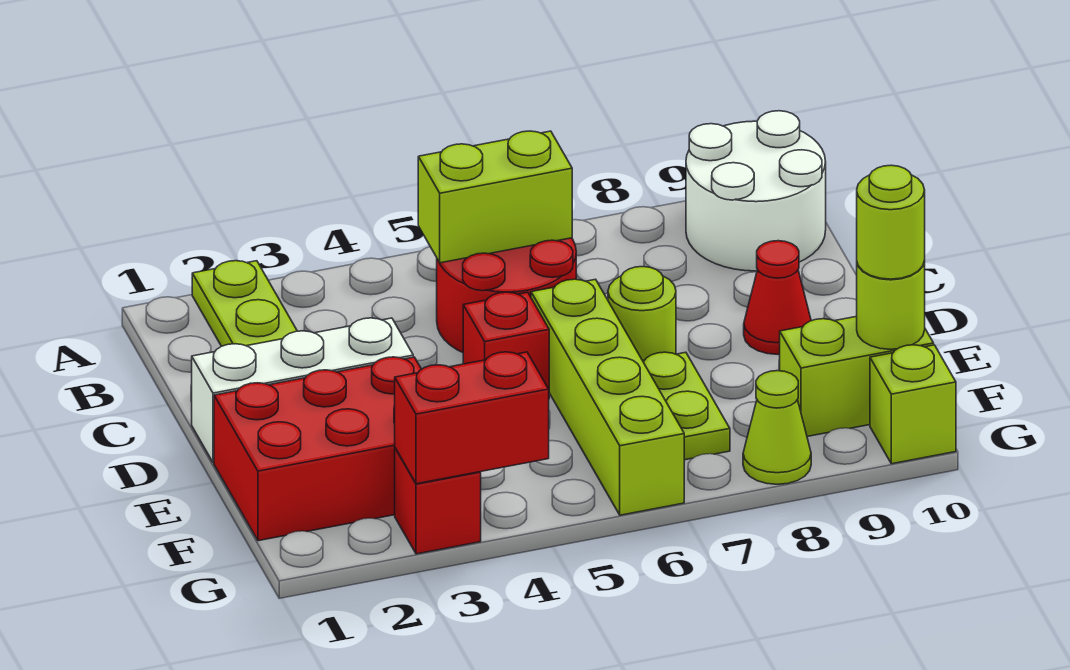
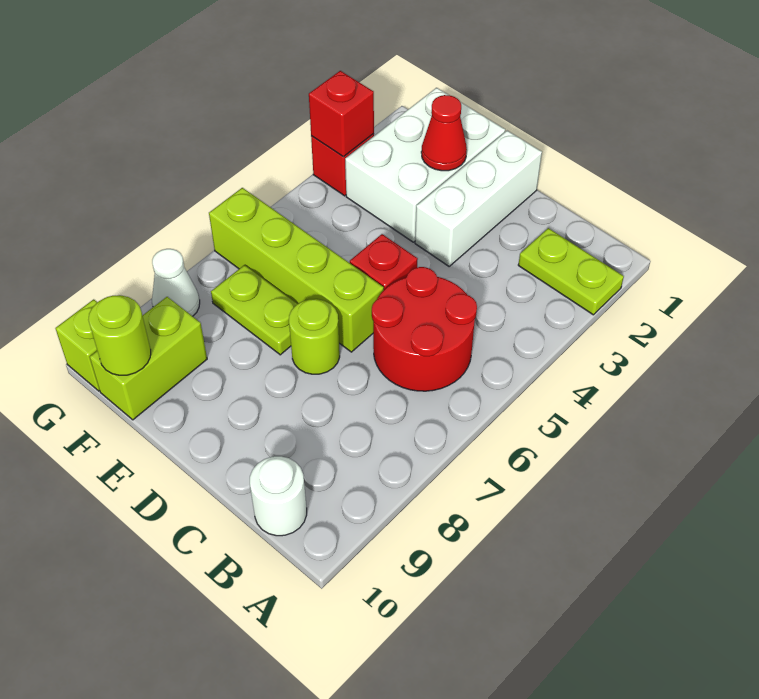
white 2x2 round brick [686,111,826,271] -> white 1x1 round brick [250,456,307,536]
lime 1x2 brick [418,131,572,263] -> none
red 1x1 cone [744,241,811,354] -> red 1x1 cone moved to [421,95,467,171]
red 2x3 brick [214,357,421,541] -> white 2x3 brick [345,88,505,242]
lime 1x1 round brick [857,165,925,279] -> none
red 1x2 brick [395,352,549,484] -> red 1x1 brick [309,71,374,157]
lime 1x1 cone [743,371,811,484] -> white 1x1 cone [152,249,200,316]

